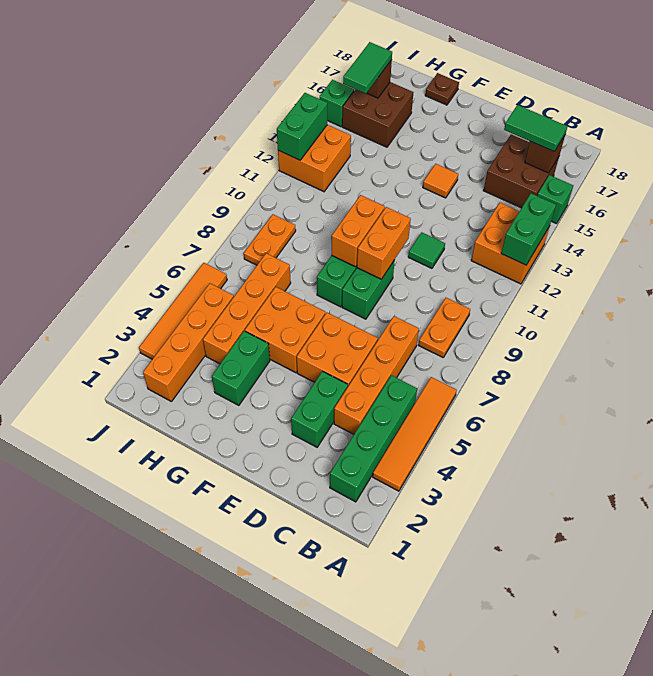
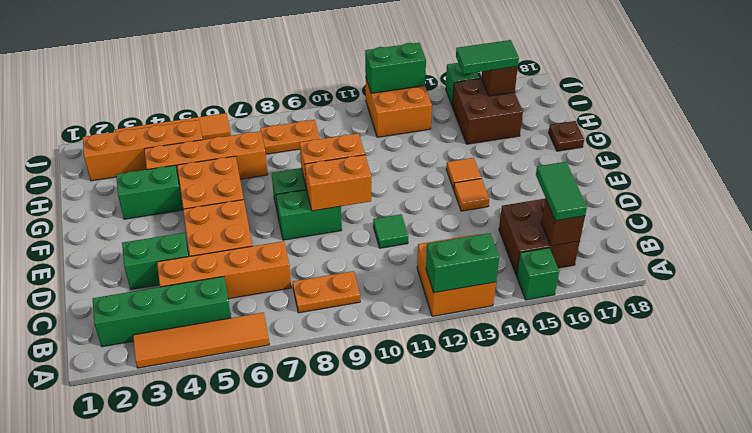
none -> orange 1x1 tile [446,158,481,189]

